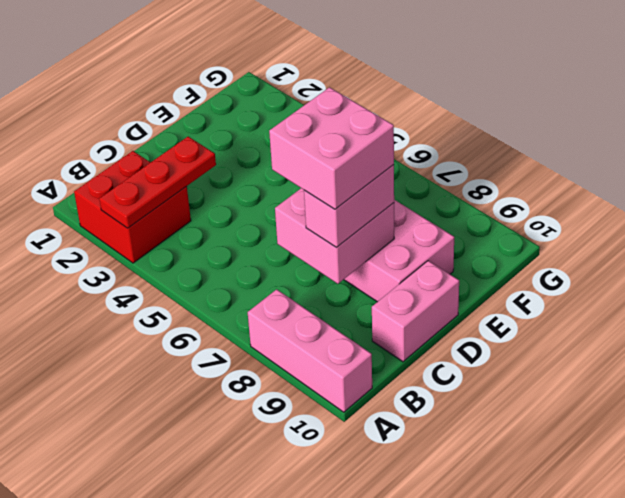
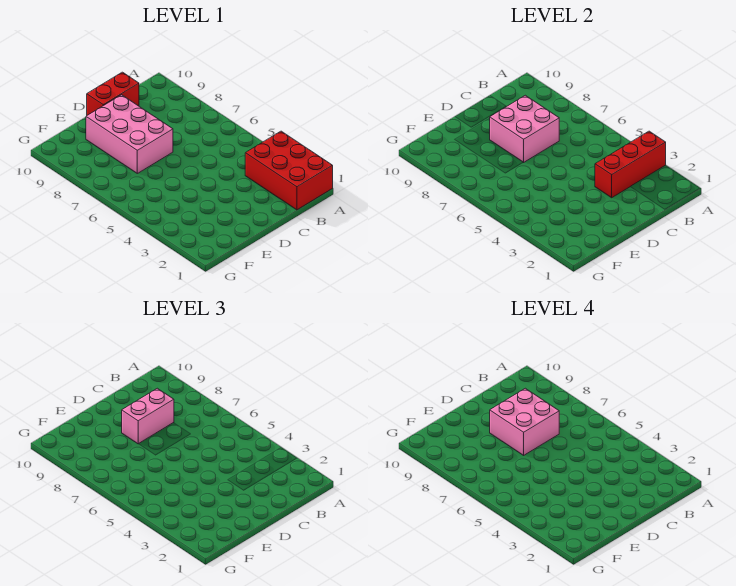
red 2x2 brick [74,151,191,263] -> red 2x3 brick [245,131,333,210]
red 1x3 plate [99,137,216,228] -> red 1x3 brick [595,131,666,198]
pink 1x3 brick [248,289,372,412] -> none
pink 1x2 brick [372,261,459,362] -> red 1x2 brick [87,72,139,115]

